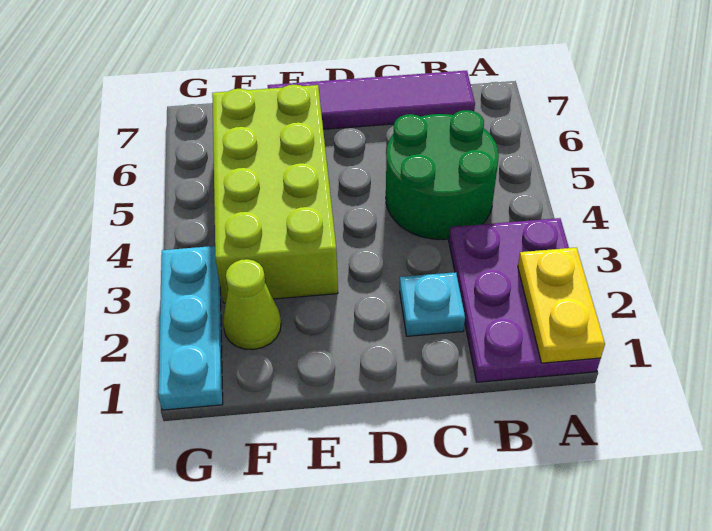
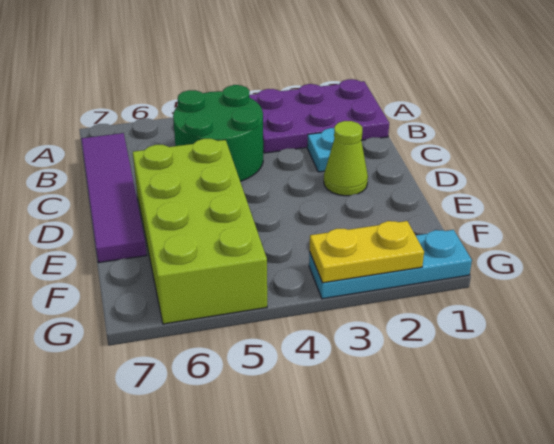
yellow 1x2 plate [518,247,605,363] -> yellow 1x2 plate moved to [310,221,424,283]
lime 2x4 brick [212,85,338,303] -> lime 2x4 brick turned to [133,139,267,324]
lime 1x1 cone [223,259,281,350] -> lime 1x1 cone moved to [324,121,368,196]

